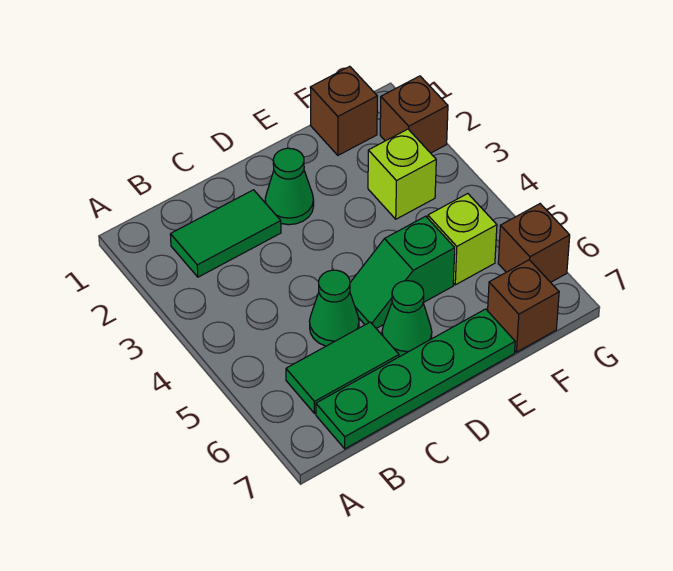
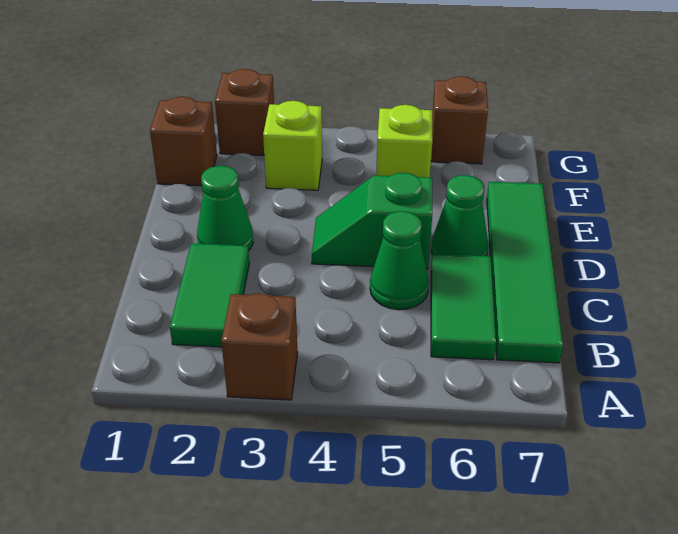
green 1x4 plate [316,309,515,449] -> green 1x4 tile [487,182,563,363]
green 1x2 slope [350,216,455,328] -> green 1x2 slope turned to [312,173,432,269]
brown 1x1 brick [488,260,559,352] -> brown 1x1 brick moved to [221,293,298,400]

